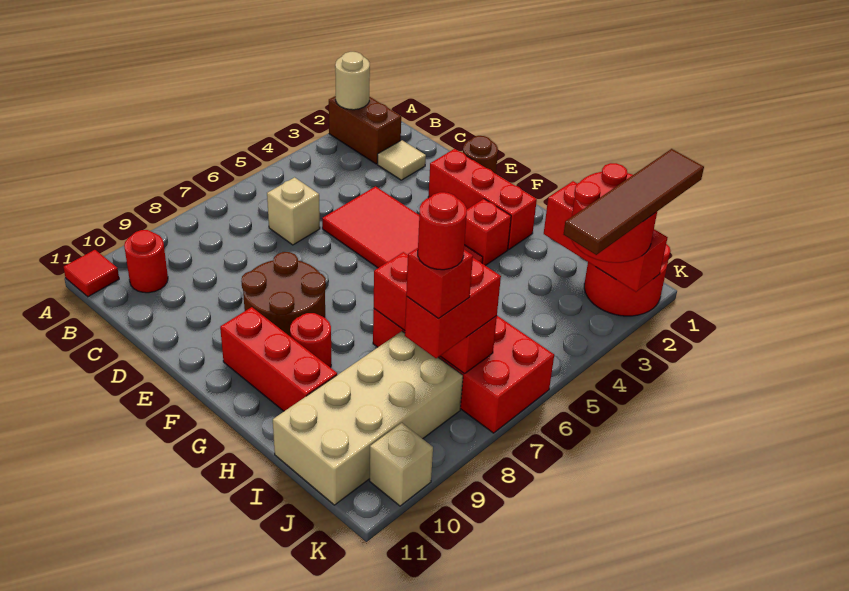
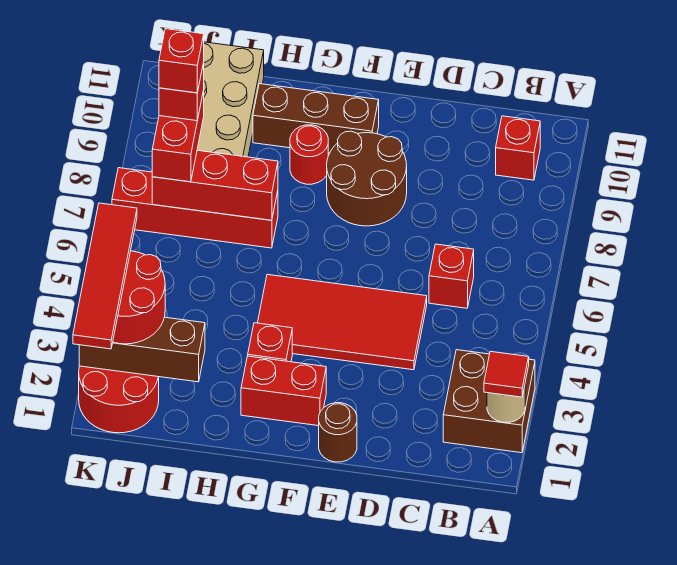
brown 1x2 brick [329,96,401,164] -> brown 2x2 brick [443,350,535,453]
red 1x1 tile [63,250,119,297] -> red 1x1 tile moved to [484,351,529,397]
red 1x1 round brick [124,230,168,293] -> red 1x1 brick [496,116,540,180]
tan 1x1 tile [377,140,426,180] -> none
tan 1x1 brick [267,177,320,245] -> red 1x1 brick [429,244,474,308]
red 1x3 brick [428,149,537,250] -> red 1x2 brick [241,356,326,426]
red 1x3 brick [220,307,337,411] -> brown 1x3 brick [253,84,379,153]
red 2x4 brick [373,309,554,433] -> red 1x4 brick [112,168,278,248]
red 1x3 brick [544,181,668,292] -> brown 1x3 brick [79,317,205,382]
red 1x1 round brick [418,192,467,270] -> red 1x1 brick [159,29,204,93]
brown 1x4 tile [564,149,704,255] -> red 1x4 tile [73,203,137,349]
tan 1x1 brick [370,423,433,506] -> none

